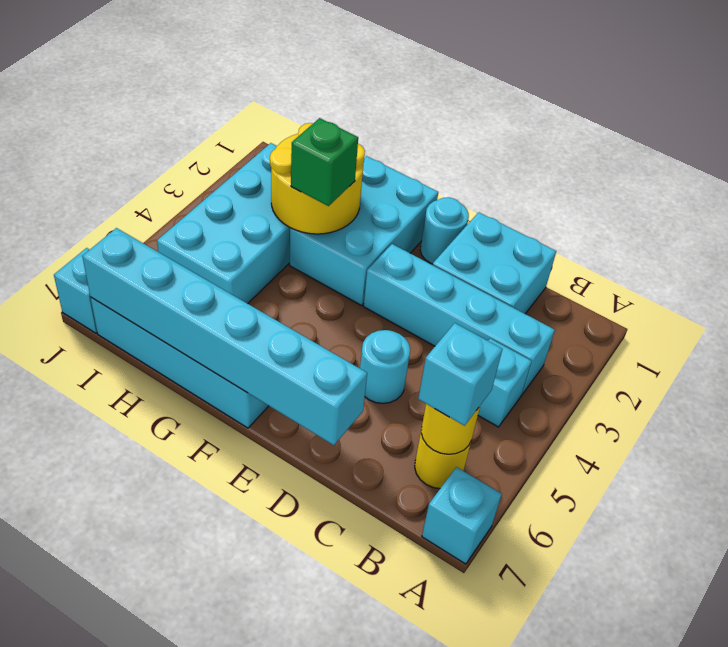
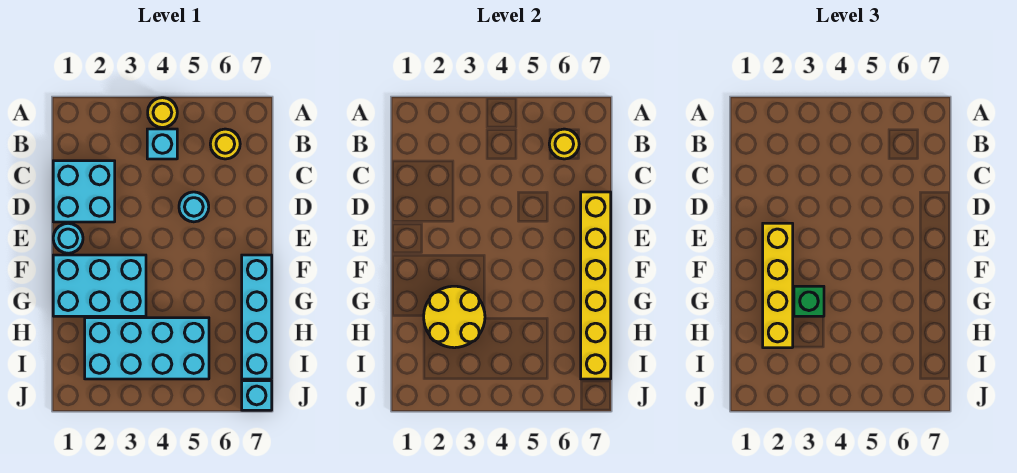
none -> yellow 1x1 round brick [148,98,177,128]
cyan 1x1 brick [422,467,502,564] -> none
cyan 1x4 brick [364,244,555,394] -> none
cyan 1x1 brick [418,323,502,426] -> none
cyan 1x6 brick [82,228,367,445] -> yellow 1x6 brick [581,192,611,379]
none -> yellow 1x4 brick [763,223,793,348]

